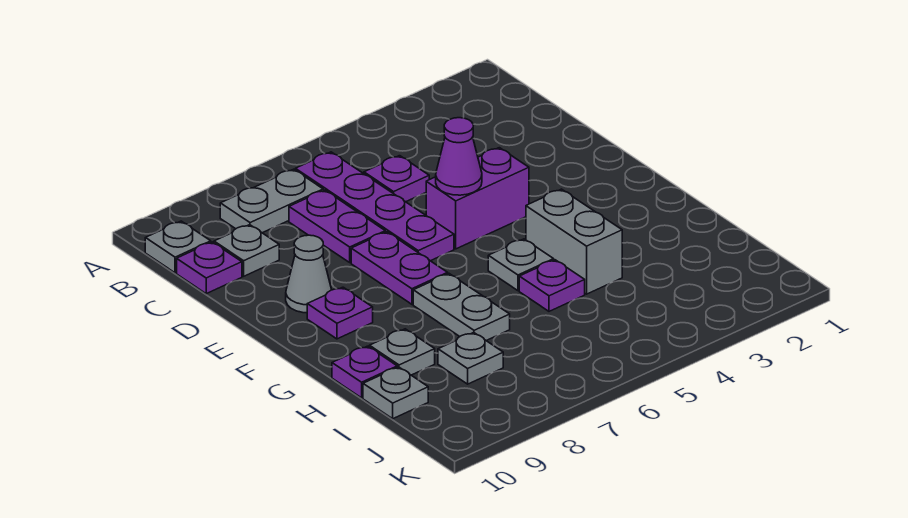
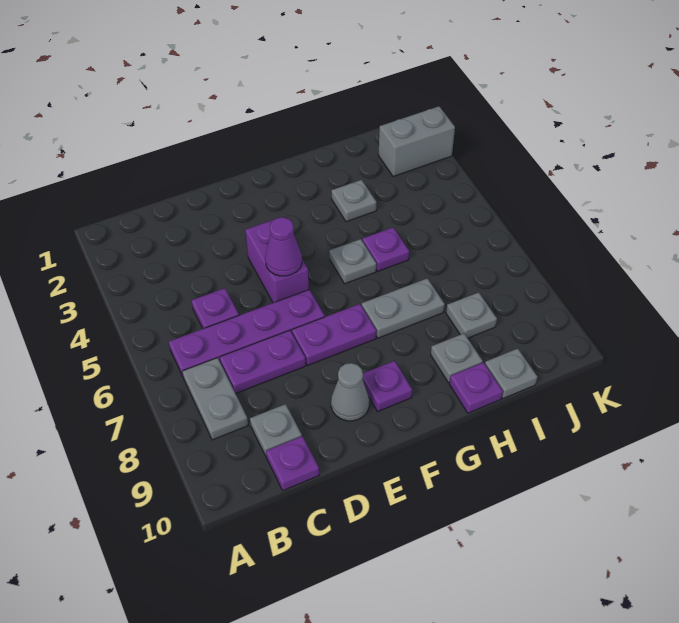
grey 1x1 plate [145,221,211,273] -> grey 1x1 plate moved to [332,180,377,222]
grey 1x2 brick [526,189,622,294] -> grey 1x2 brick moved to [378,106,455,176]

